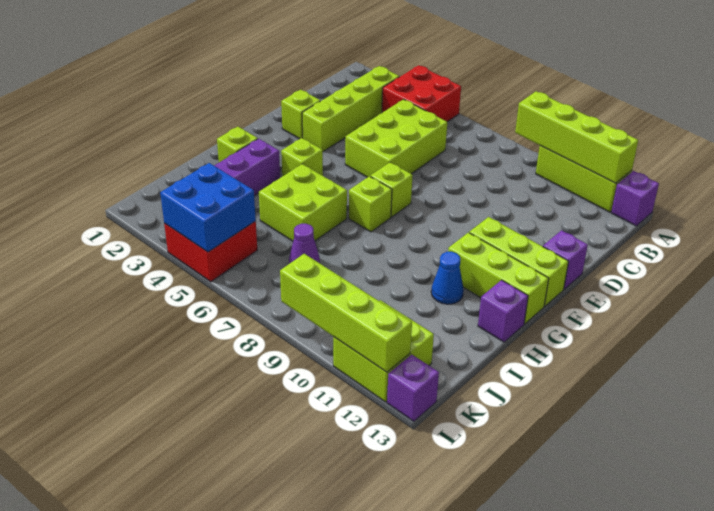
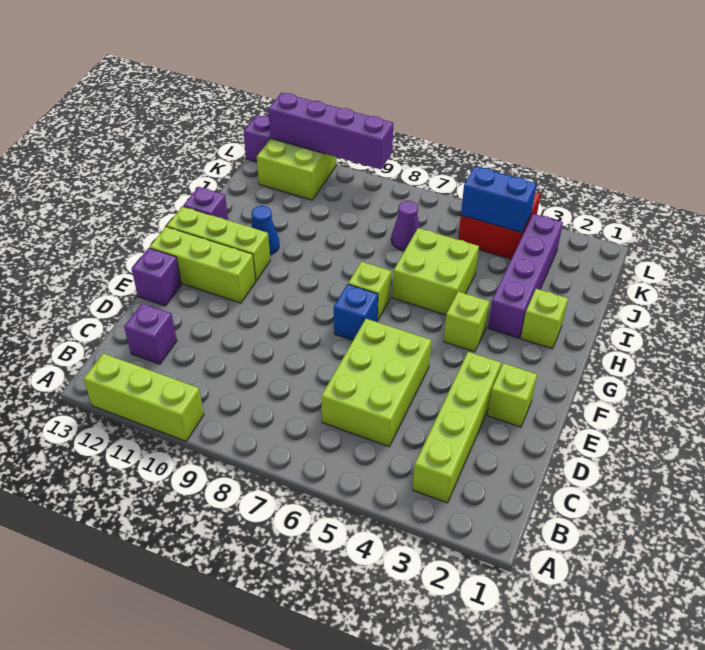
red 2x2 brick [382,65,461,122] -> none
lime 1x4 brick [515,91,638,183] -> none
purple 1x1 brick [611,171,659,226] -> purple 1x1 brick moved to [124,303,177,364]
lime 1x1 brick [370,162,413,217] -> blue 1x1 brick [334,284,378,340]
blue 2x2 brick [160,163,256,252] -> blue 1x2 brick [461,167,537,233]
lime 1x4 brick [280,254,412,372] -> purple 1x4 brick [268,93,393,169]

